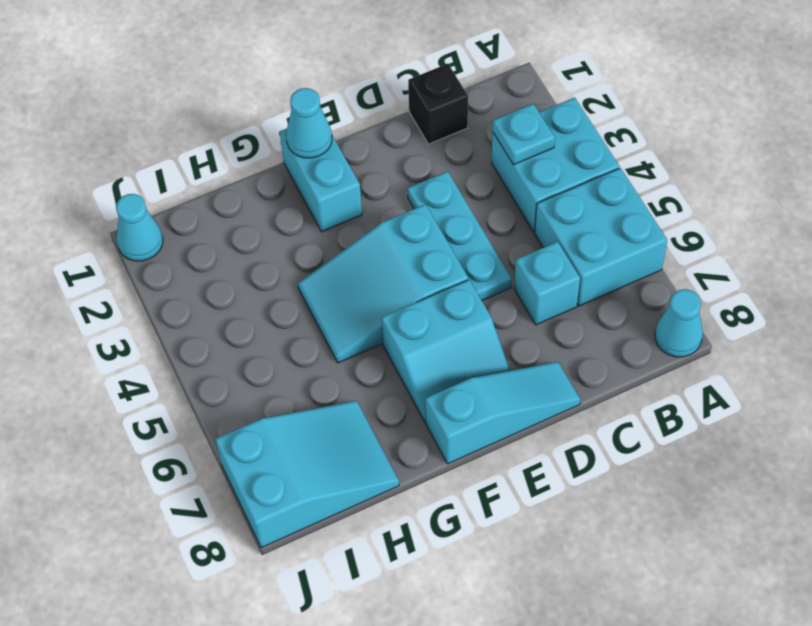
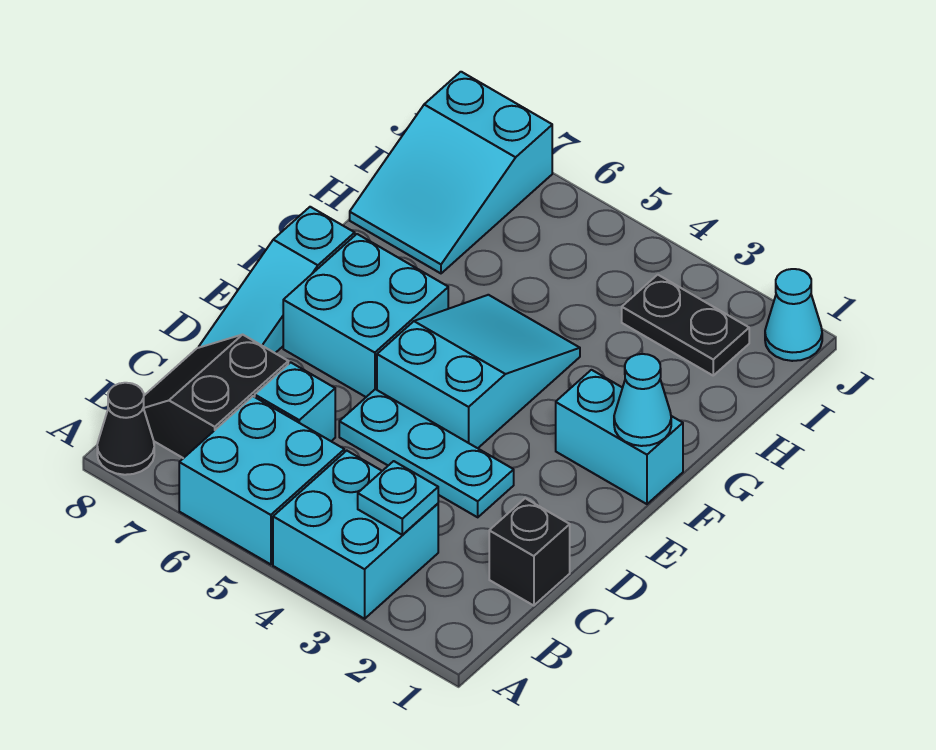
cyan 1x1 cone [655,289,703,357] -> black 1x1 cone [97,383,154,475]
none -> black 2x2 slope [143,335,288,458]
cyan 2x2 slope [381,280,510,423] -> cyan 2x2 brick [283,234,448,397]
none -> black 1x2 plate [622,275,749,375]

